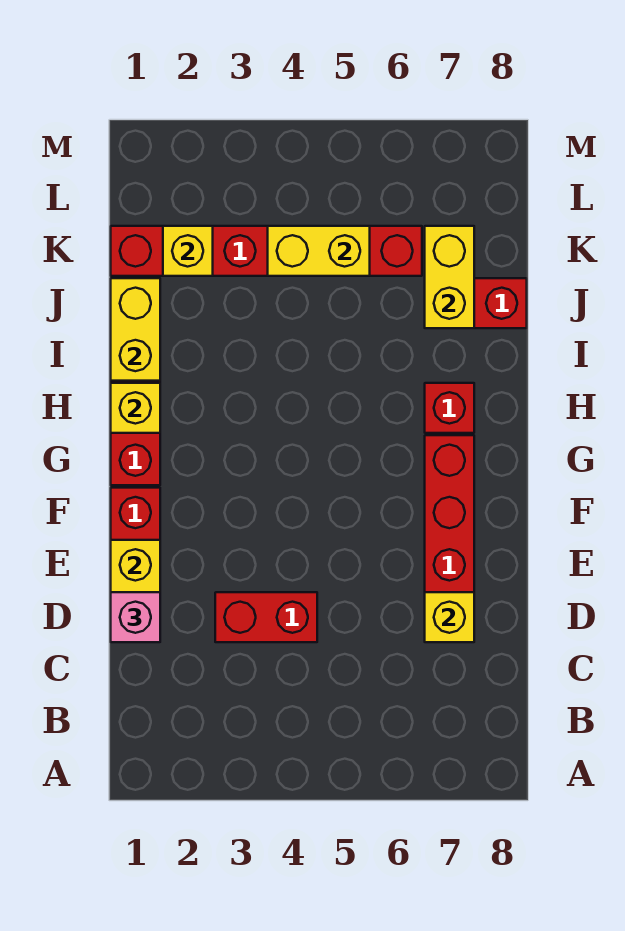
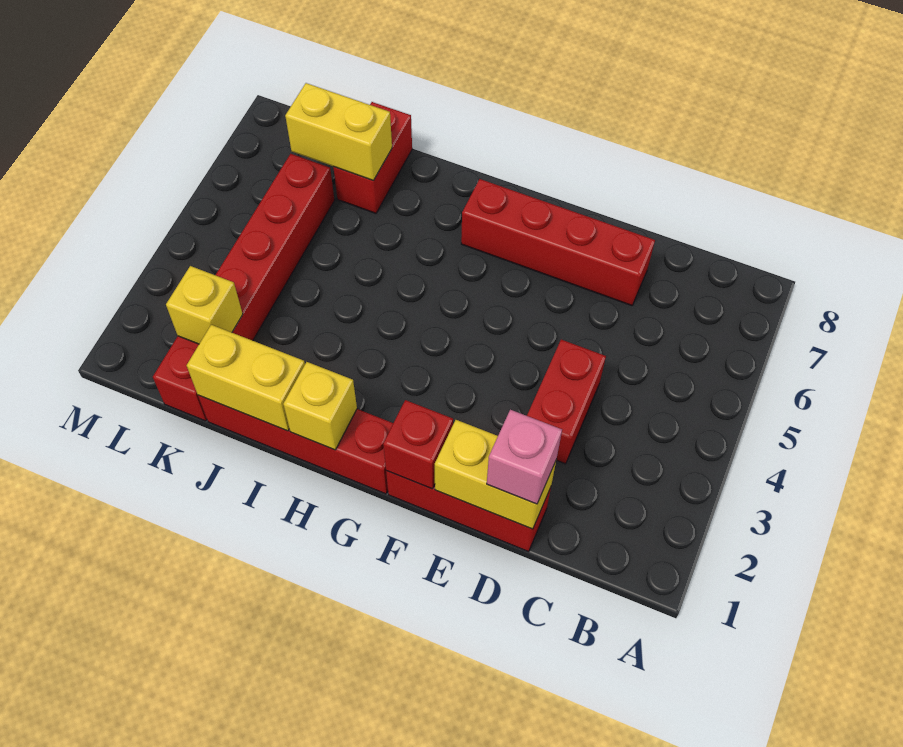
yellow 1x1 brick [425,592,474,642] -> none
red 1x1 brick [425,383,474,433] -> red 1x1 brick moved to [383,400,453,489]
yellow 1x2 brick [268,226,370,276] -> none

